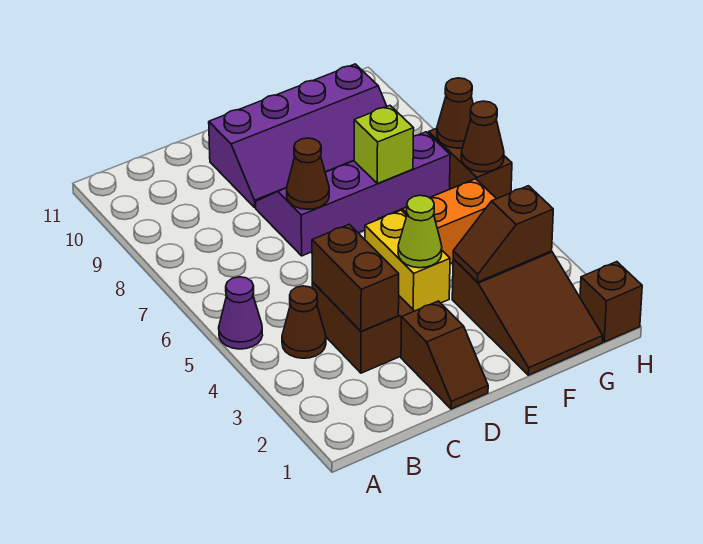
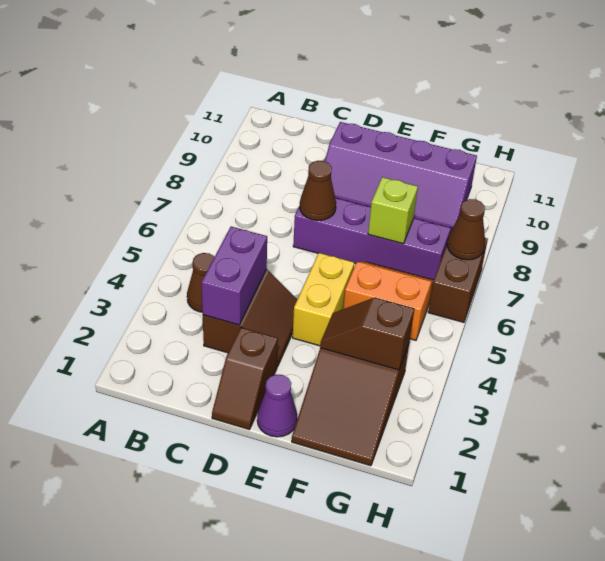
purple 1x1 cone [219,277,263,349] -> purple 1x1 cone moved to [257,375,297,437]
brown 1x2 brick [312,224,399,331] -> purple 1x2 brick [201,227,267,325]
lime 1x1 cone [398,195,442,268] -> none
brown 1x1 brick [580,262,642,342] -> none
brown 1x1 cone [461,101,504,172] -> none

